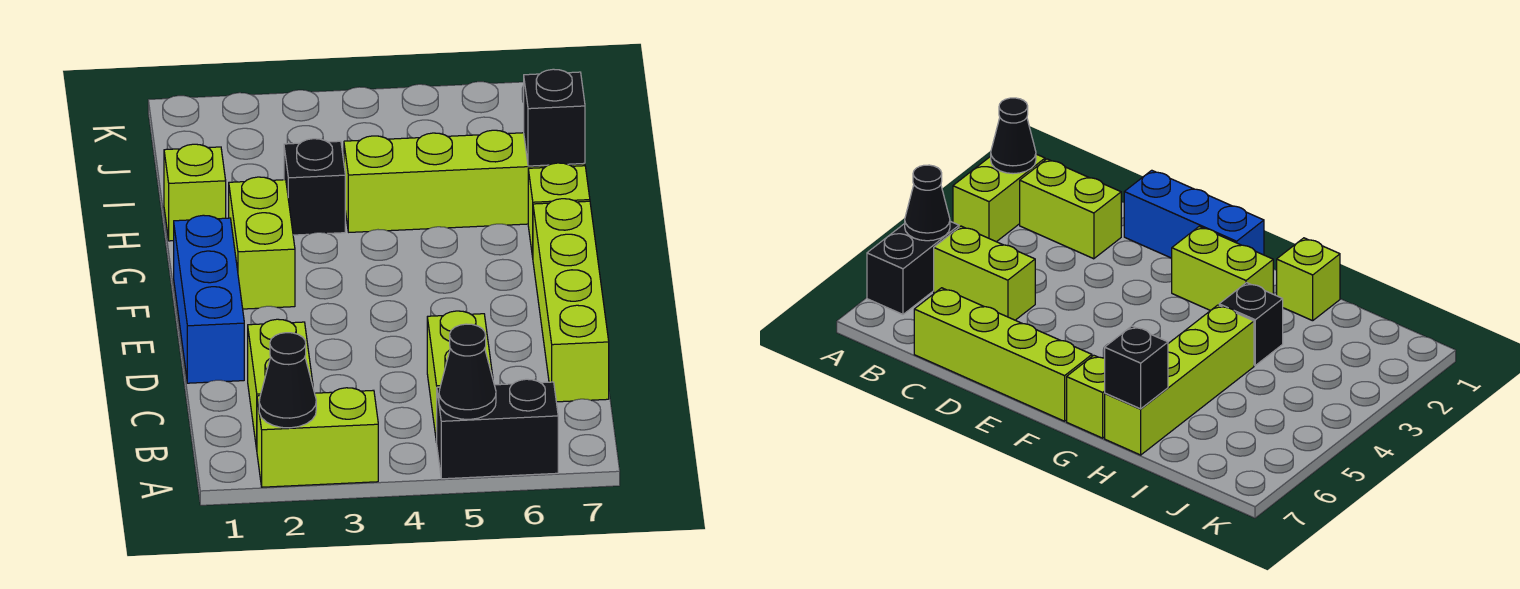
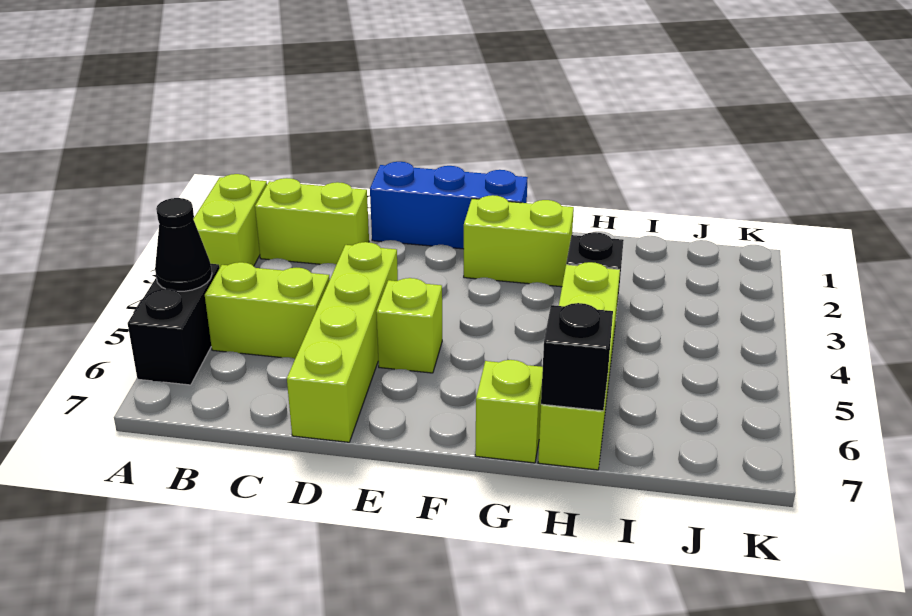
black 1x1 cone [259,333,316,428] -> none
lime 1x4 brick [533,199,609,402] -> lime 1x4 brick turned to [287,242,398,442]
lime 1x1 brick [164,144,226,241] -> lime 1x1 brick moved to [376,278,442,373]

